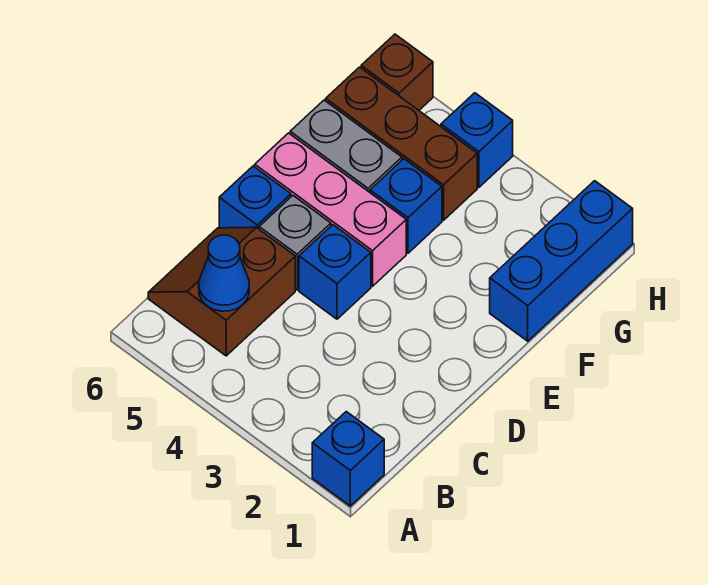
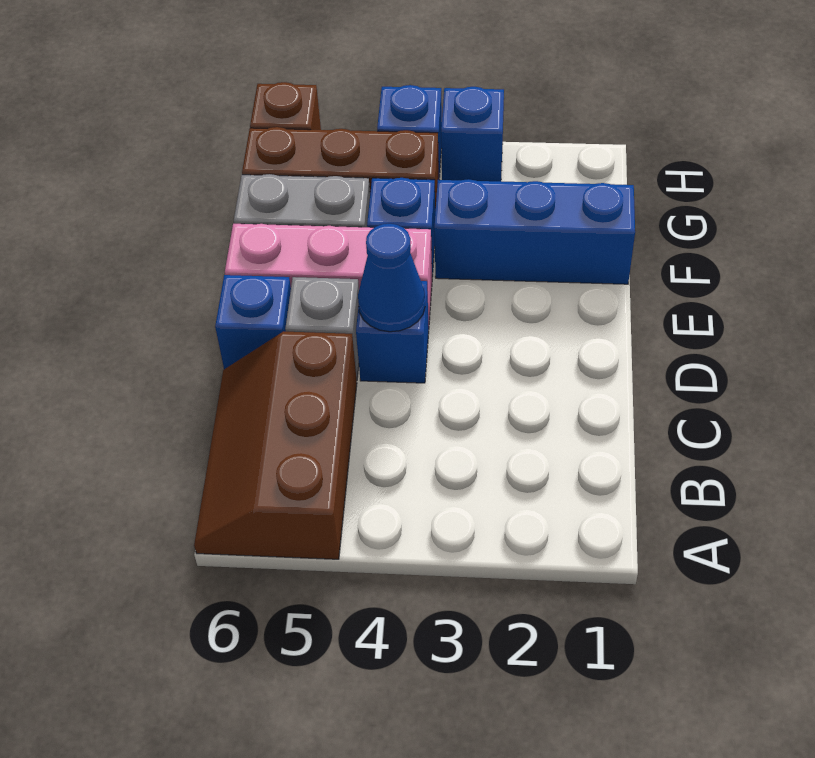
blue 1x1 brick [312,412,384,506] -> blue 1x1 brick moved to [441,87,504,181]
brown 2x2 slope [148,227,295,356] -> brown 2x3 slope [194,331,357,559]
blue 1x1 cone [199,235,249,311] -> blue 1x1 cone moved to [358,224,425,332]
blue 1x3 brick [490,181,633,341] -> blue 1x3 brick turned to [434,179,635,284]

